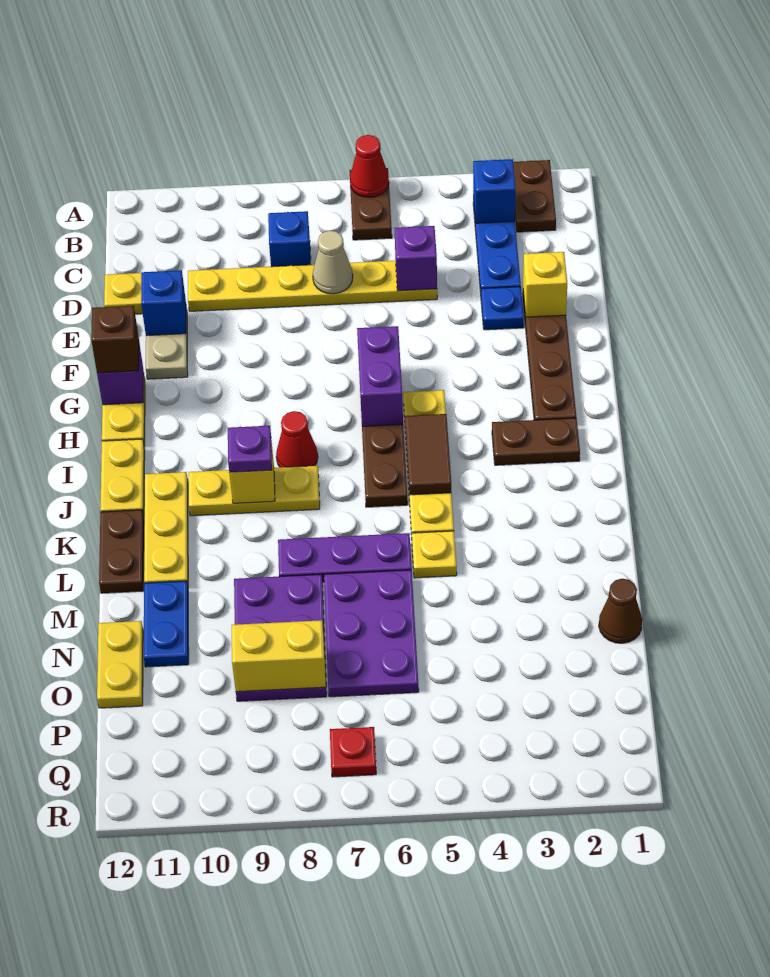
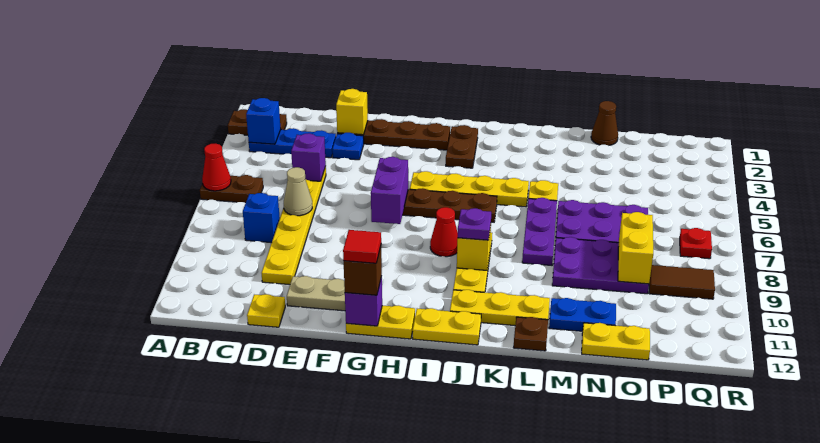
blue 1x1 brick [141,270,186,336] -> none
purple 1x2 brick [357,326,403,426] -> purple 1x2 brick turned to [371,157,408,224]
none -> red 1x1 tile [343,230,381,263]
brown 1x2 tile [405,414,451,495] -> brown 1x2 tile moved to [649,265,715,299]
brown 1x2 plate [99,510,144,593] -> brown 1x1 plate [514,317,548,351]

